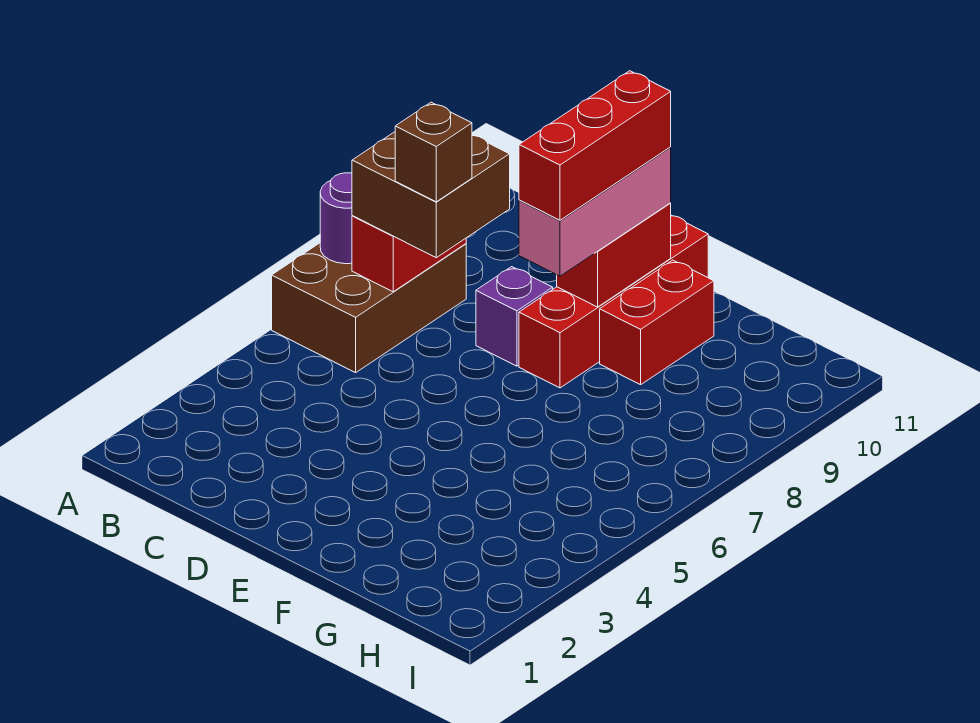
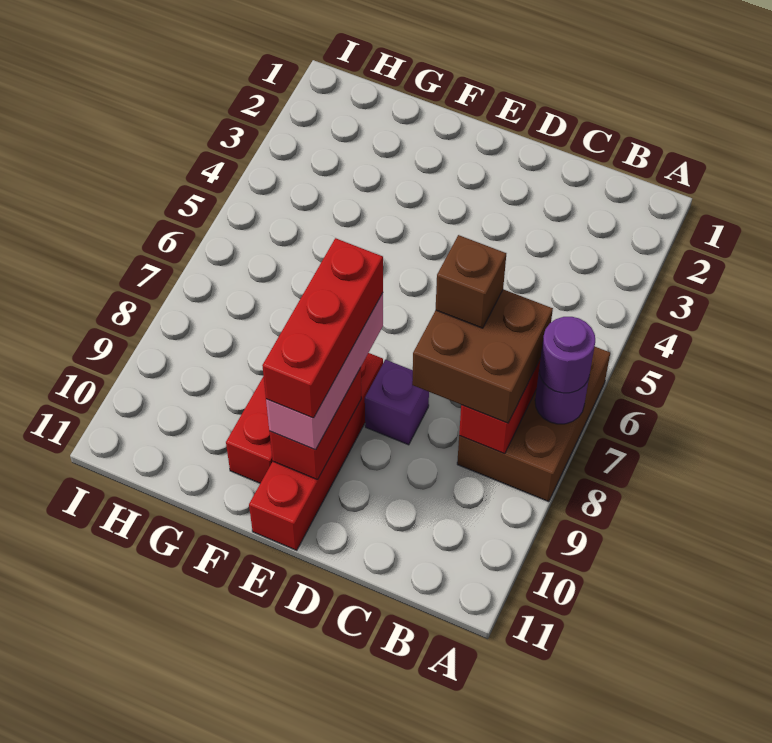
none -> purple 1x1 round brick [539,317,595,393]

